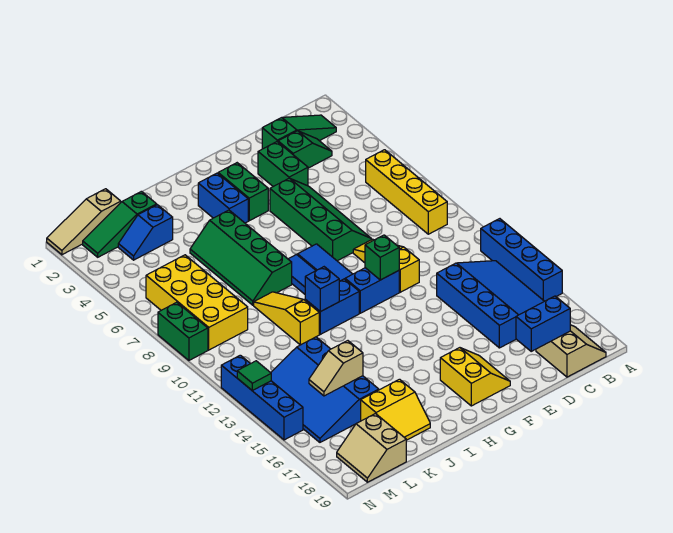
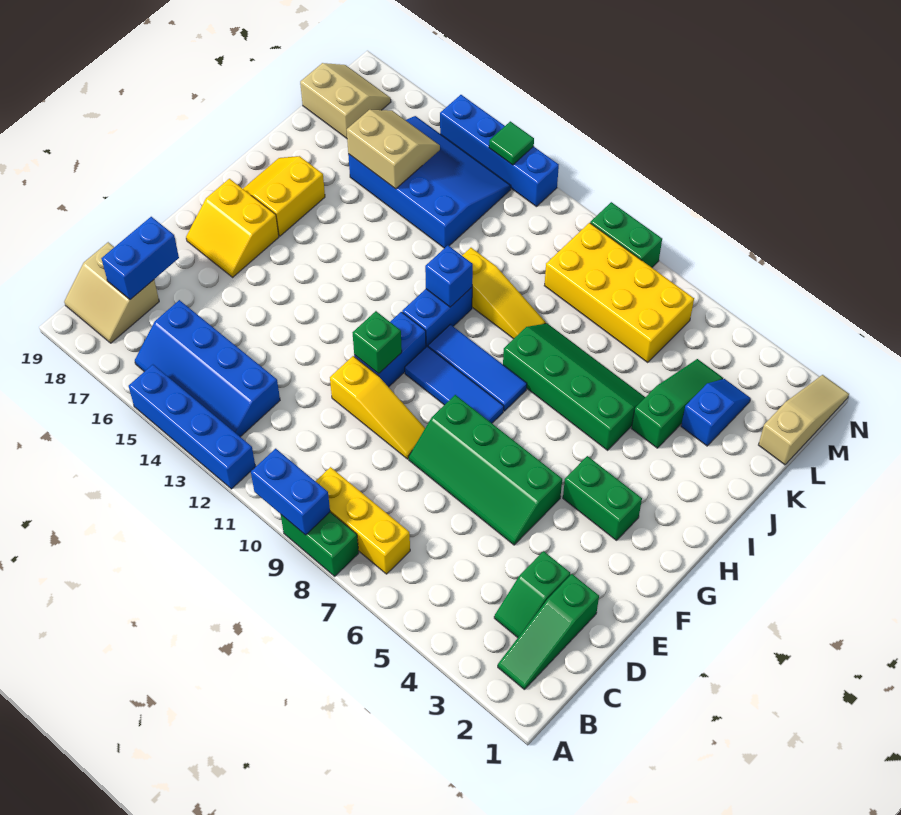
yellow 1x4 brick [366,150,447,234] -> yellow 1x3 brick [316,467,410,574]
blue 3x4 slope [437,261,544,348] -> blue 2x4 slope [135,300,280,437]
green 1x2 brick [258,142,308,187] -> green 1x2 brick moved to [281,512,359,576]
blue 1x2 brick [198,173,248,223] -> blue 1x2 brick moved to [251,449,330,535]
yellow 2x2 slope [361,379,430,440] -> yellow 2x2 slope moved to [243,156,325,236]
green 1x3 slope [83,191,157,257] -> green 1x3 slope moved to [632,359,723,448]
tan 1x2 slope [309,341,363,396] -> tan 2x2 slope [347,110,440,189]

